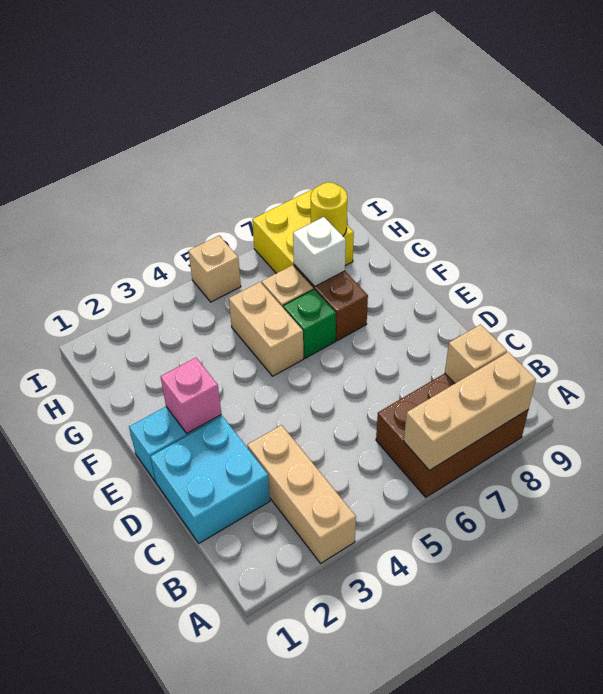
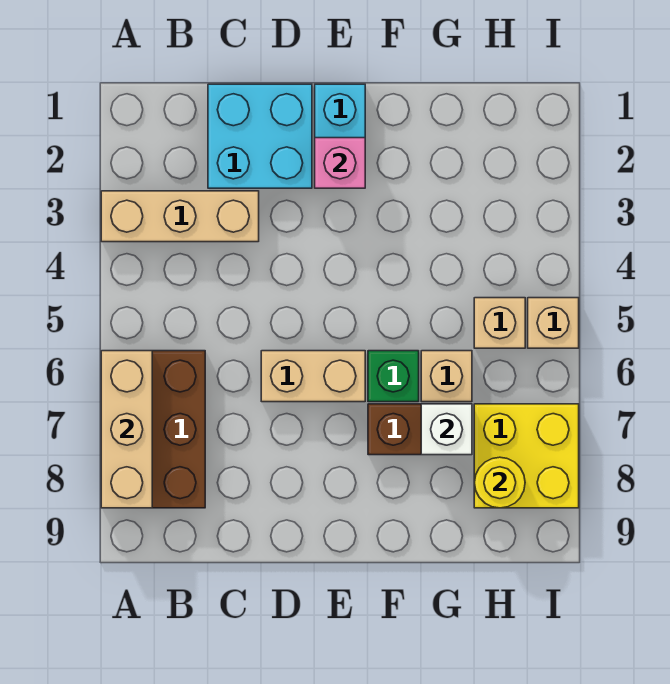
tan 1x1 brick [445,325,507,383] -> tan 1x1 brick moved to [474,298,525,348]
tan 1x2 brick [229,282,304,376] -> tan 1x2 brick moved to [261,351,365,402]

